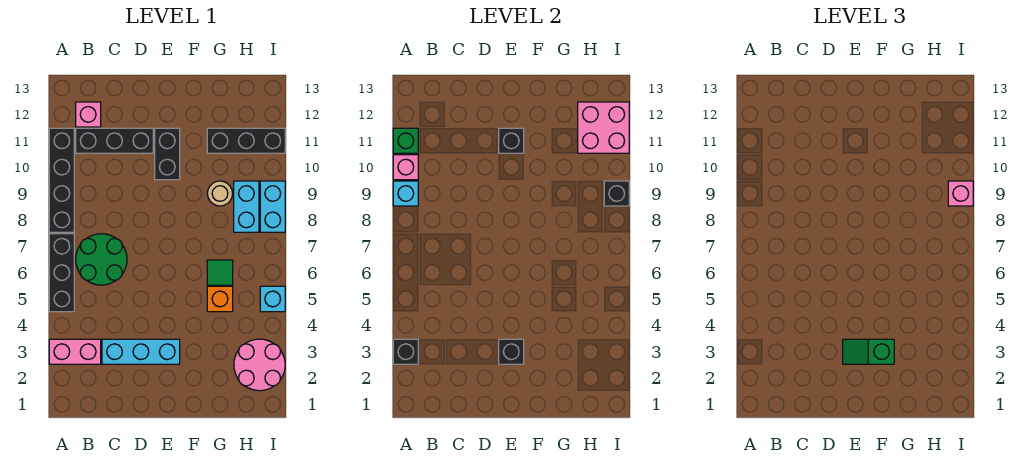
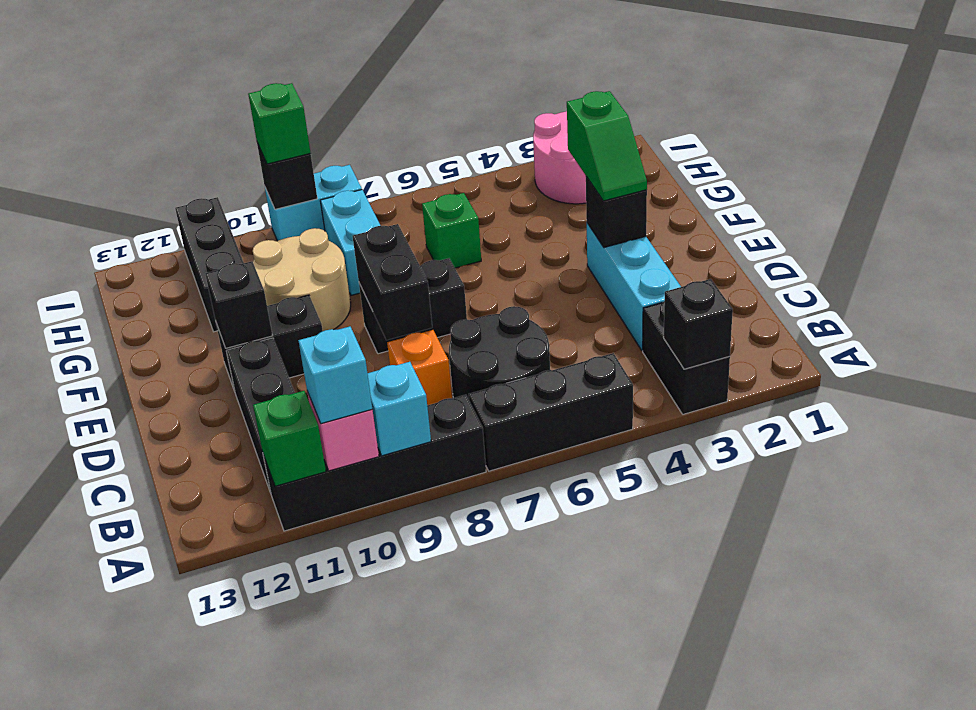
pink 1x2 brick [49,339,101,364] -> black 1x2 brick [643,301,730,414]
green 2x2 round brick [76,234,127,285] -> black 2x2 round brick [449,306,550,399]
pink 1x1 brick [76,102,101,127] -> none
none -> black 1x2 brick [353,224,432,340]
none -> black 1x2 brick [359,258,467,354]
orange 1x1 brick [207,286,233,312] -> orange 1x1 brick moved to [387,330,452,405]
green 1x1 tile [207,260,233,285] -> green 1x1 brick [422,193,481,268]
tan 1x1 round brick [207,181,233,206] -> tan 2x2 round brick [253,228,351,331]
cyan 1x2 brick [234,181,259,232] -> cyan 1x2 brick turned to [320,190,381,295]
pink 2x2 brick [578,102,629,153] -> none
cyan 1x1 brick [260,286,285,312] -> cyan 1x1 brick moved to [298,326,372,424]
pink 1x1 brick [948,181,973,206] -> green 1x1 brick [248,83,311,164]

